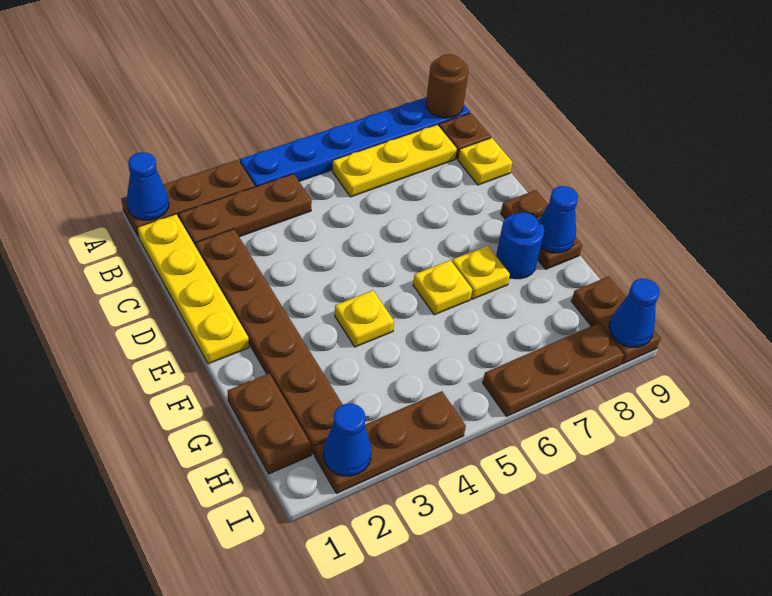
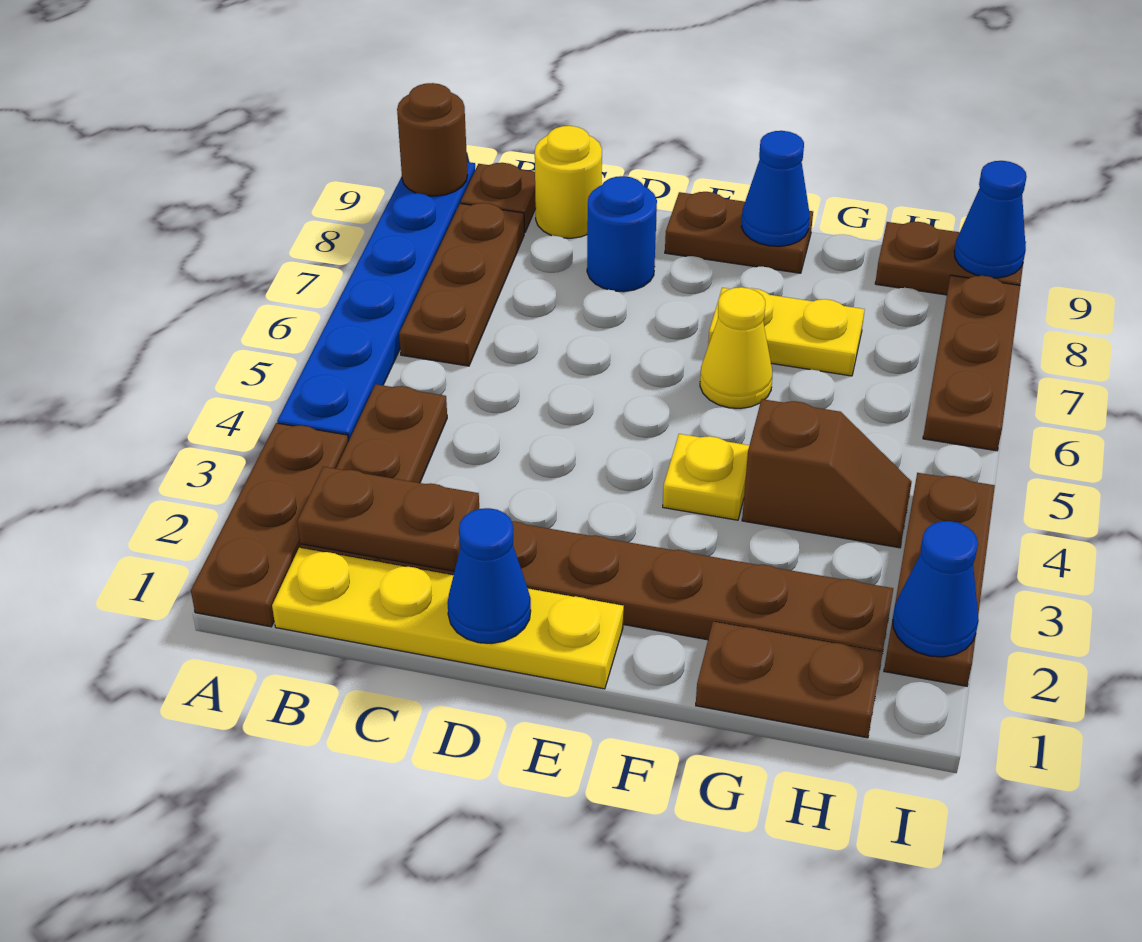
blue 1x1 cone [126,152,169,220] -> blue 1x1 cone moved to [448,508,531,644]
none -> brown 1x2 plate [297,467,479,571]
yellow 1x3 plate [332,125,457,197] -> brown 1x3 plate [399,203,524,366]
yellow 1x1 plate [458,138,513,185] -> yellow 1x1 round brick [535,126,602,238]
yellow 1x1 plate [413,260,472,315] -> yellow 1x1 cone [700,287,772,408]
yellow 1x1 plate [452,246,510,299] -> yellow 1x2 plate [708,288,865,376]
blue 1x1 round brick [496,212,544,279] -> blue 1x1 round brick moved to [587,176,657,292]
none -> brown 1x2 slope [742,399,912,548]

